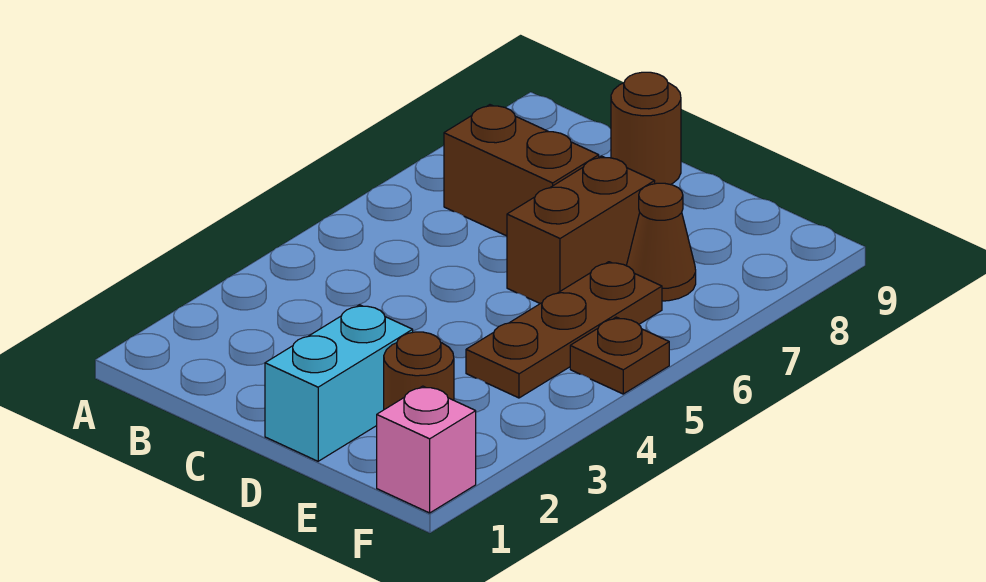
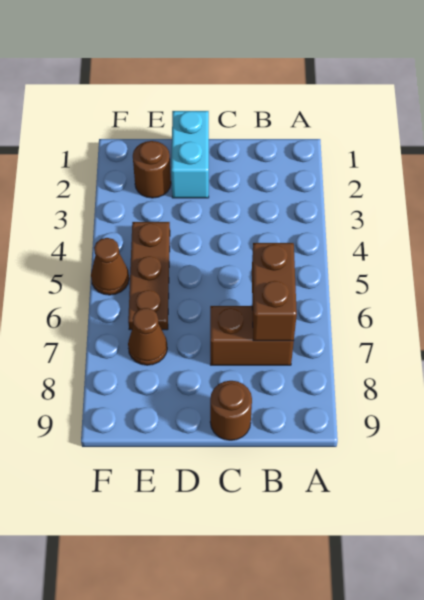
brown 1x2 brick [507,156,655,304] -> brown 1x2 brick moved to [252,243,297,341]
pink 1x1 brick [377,386,476,513] -> none
brown 1x1 plate [570,317,669,394] -> brown 1x1 cone [91,238,129,295]

